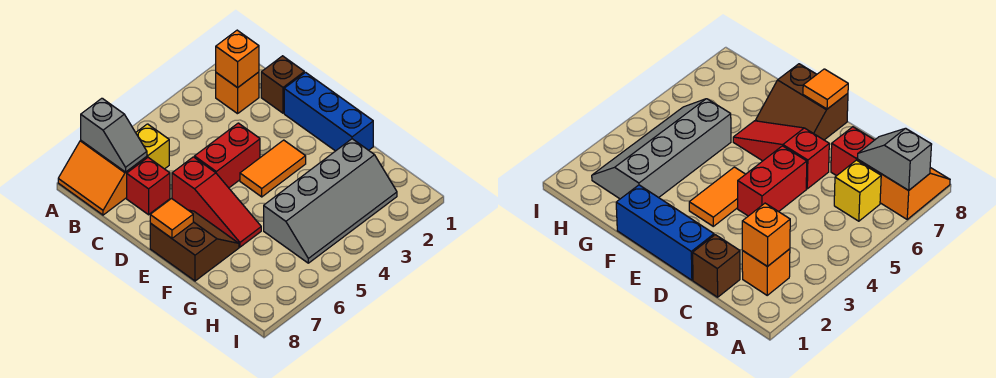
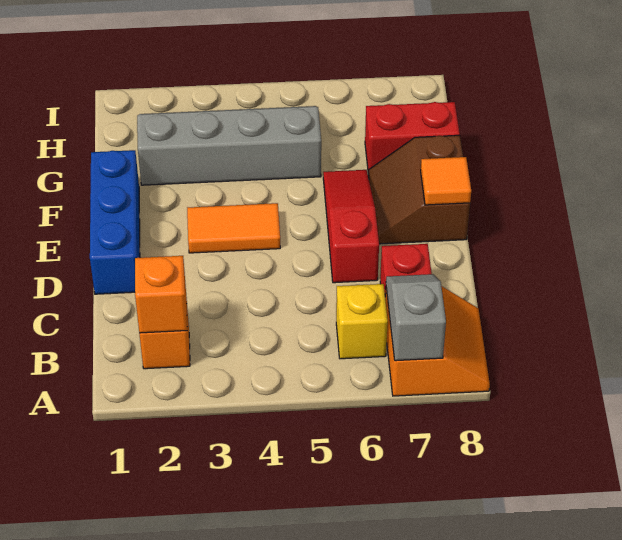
brown 1x1 brick [261,56,304,113] -> none
red 1x2 brick [194,123,260,188] -> red 1x2 brick moved to [365,102,460,174]

